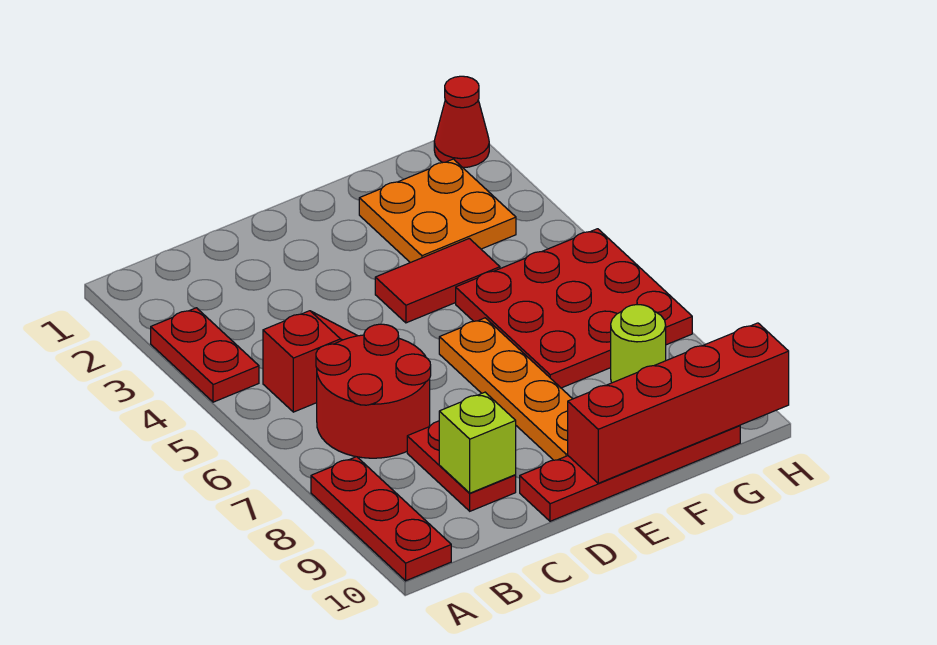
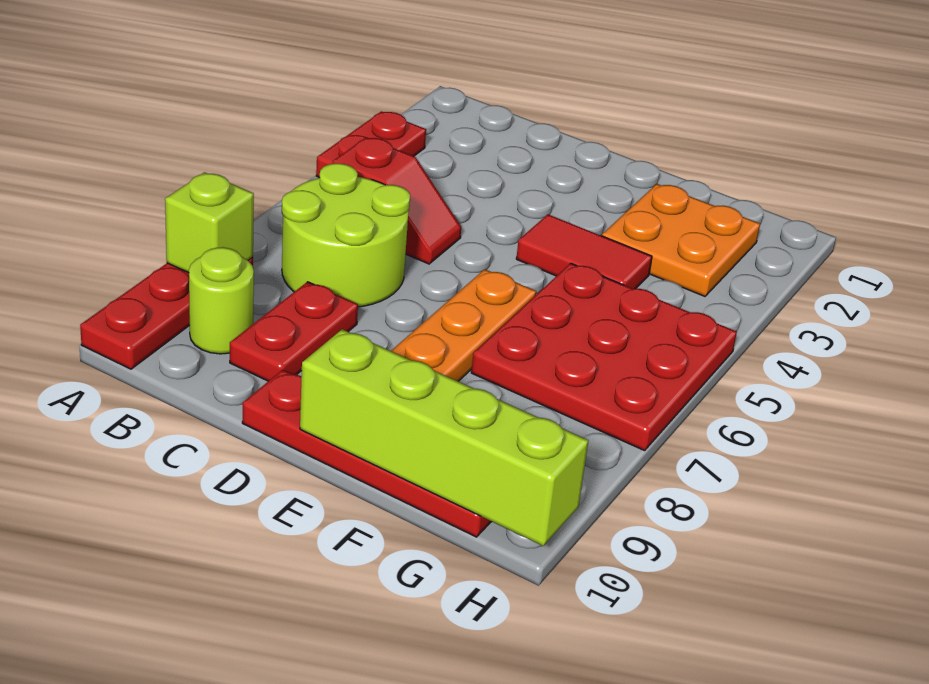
red 2x2 round brick [316,324,431,458] -> lime 2x2 round brick [282,163,410,307]
lime 1x1 brick [439,392,516,493] -> lime 1x1 brick moved to [165,172,254,273]
red 1x4 brick [568,323,789,483] -> lime 1x4 brick [300,329,588,546]
lime 1x1 round brick [611,305,666,383] -> lime 1x1 round brick moved to [189,247,254,354]
red 1x1 cone [434,76,489,167] -> none

